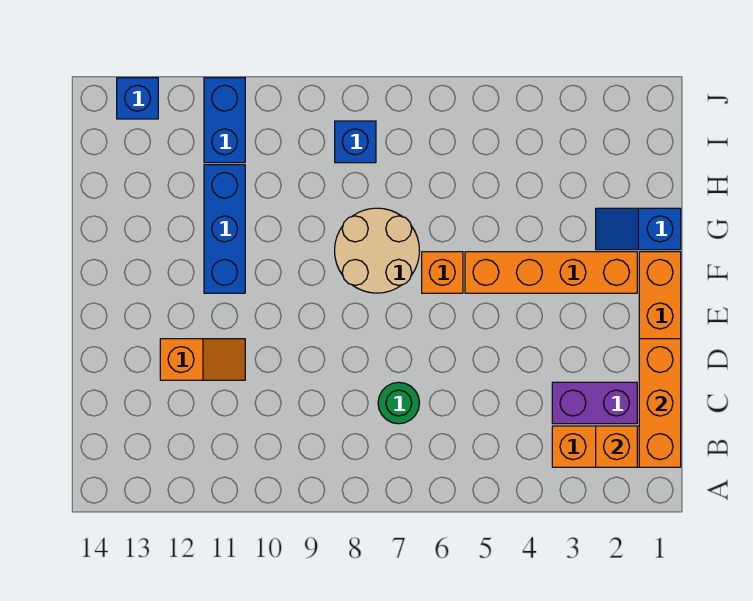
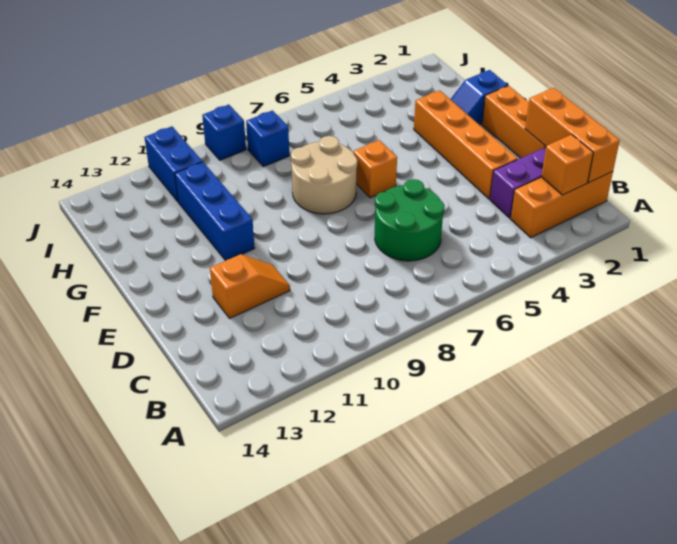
green 1x1 round brick [378,382,419,424] -> green 2x2 round brick [375,179,445,261]
orange 1x4 brick [465,252,637,293] -> orange 1x4 brick turned to [414,90,518,199]
blue 1x1 brick [117,78,158,119] -> blue 1x1 brick moved to [202,105,246,160]

